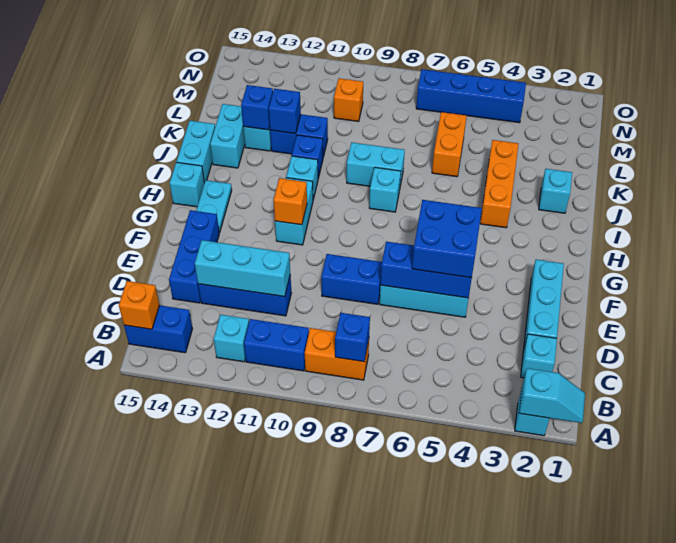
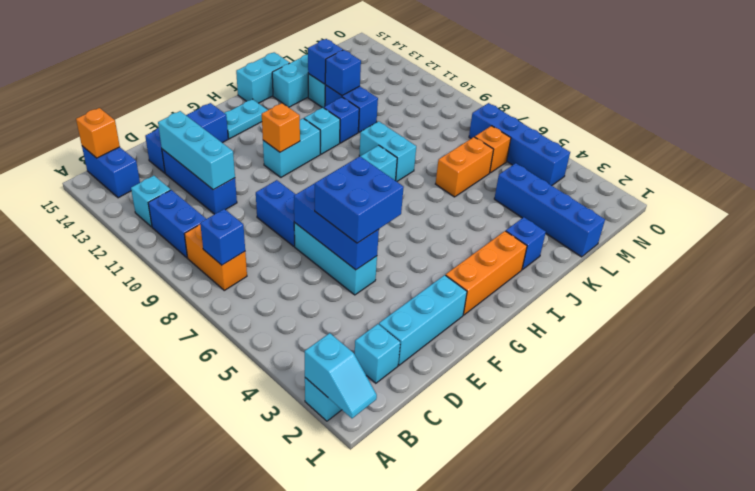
cyan 1x1 brick [170,162,204,207] -> none
orange 1x3 brick [480,140,518,228] -> orange 1x3 brick moved to [446,231,527,315]
cyan 1x1 brick [539,169,572,213] -> blue 1x1 brick [506,217,546,270]
none -> blue 1x4 brick [494,163,605,257]
orange 1x1 brick [334,78,363,121] -> orange 1x1 brick moved to [475,126,511,173]

